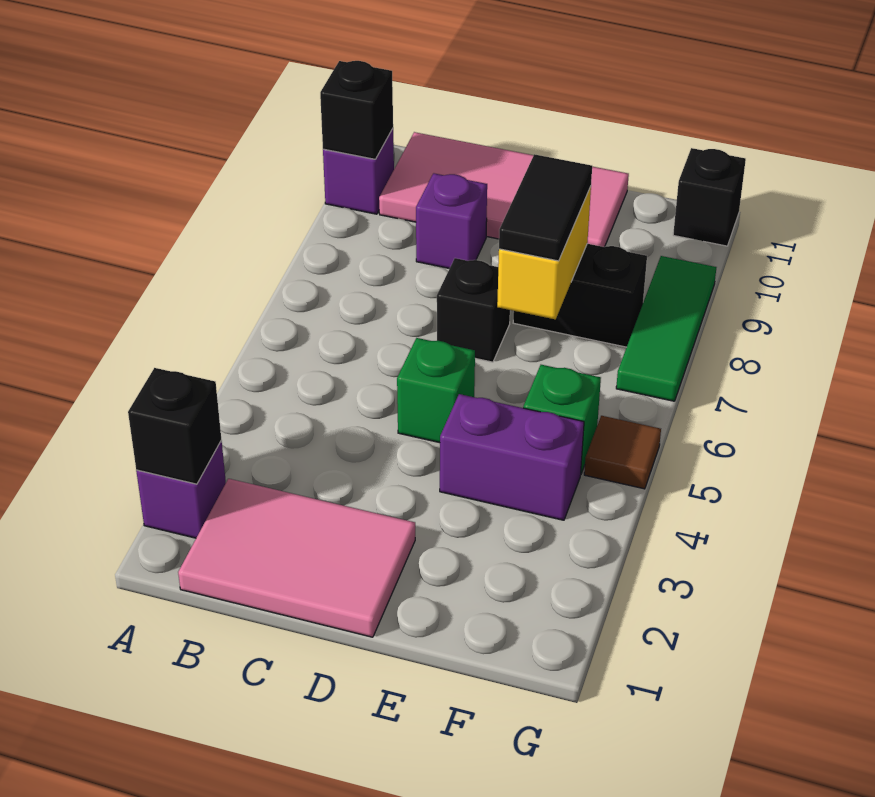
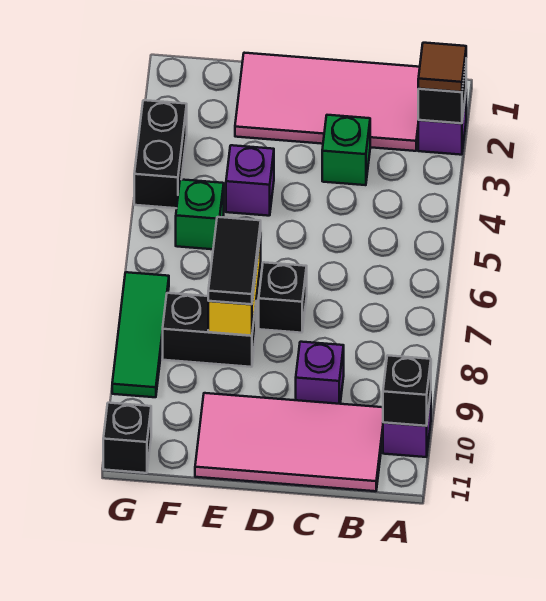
pink 2x3 tile [178,479,415,637] -> pink 2x4 tile [235,53,420,151]
green 1x1 brick [397,338,475,443] -> green 1x1 brick moved to [322,115,370,185]
purple 1x2 brick [440,394,584,520] -> purple 1x1 brick [226,145,274,216]
none -> black 1x2 brick [134,100,187,208]
brown 1x1 tile [584,416,661,489] -> brown 1x1 tile moved to [418,43,466,92]

